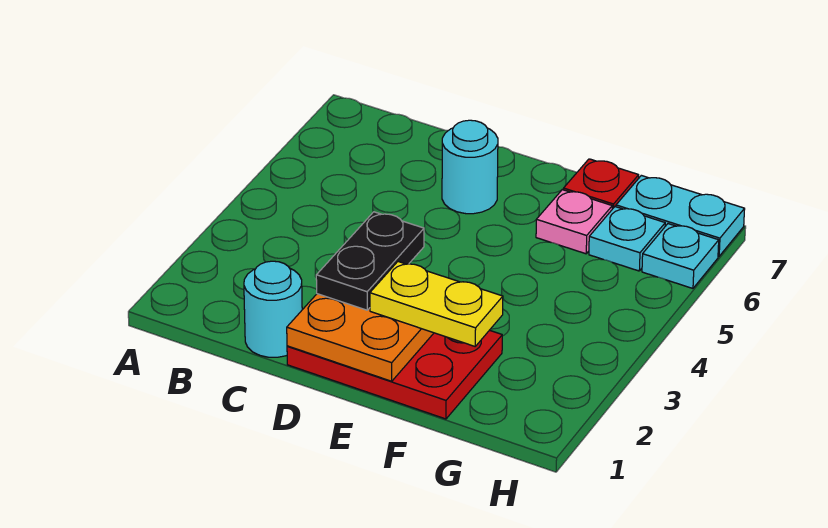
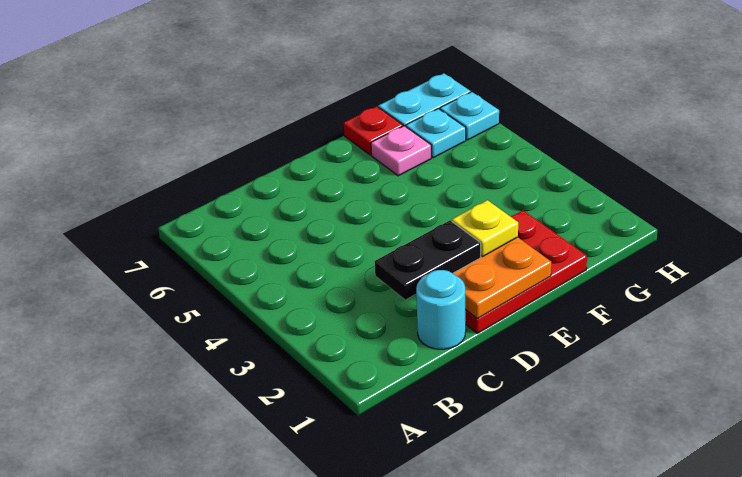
black 1x2 plate [316,212,424,310] -> black 1x2 plate turned to [375,220,481,300]
cyan 1x1 round brick [442,120,498,214] -> none
yellow 1x2 plate [370,262,503,346] -> yellow 1x1 plate [452,200,518,256]

